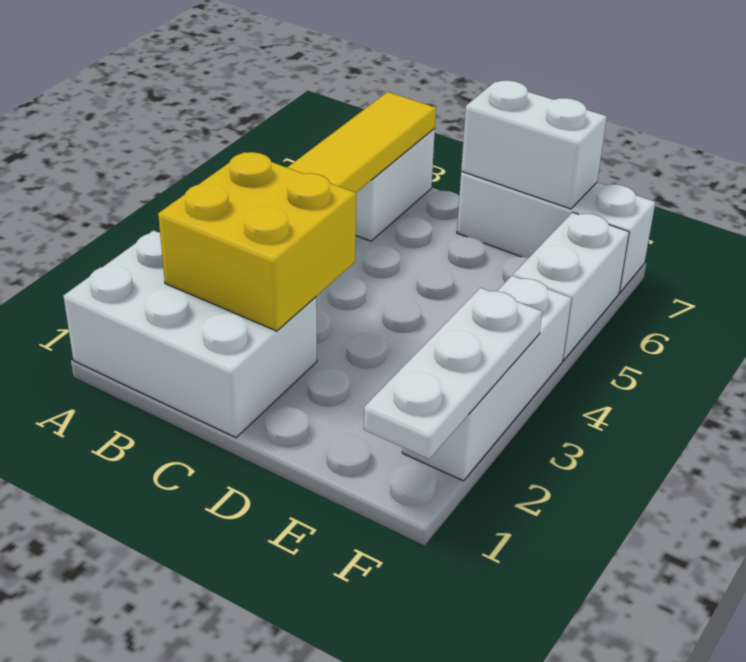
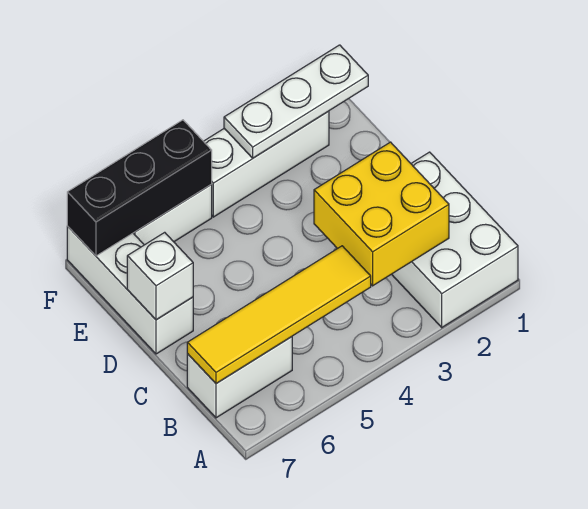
white 1x2 brick [461,81,607,209] -> white 1x1 brick [127,232,193,320]
none -> black 1x3 brick [67,120,212,256]

